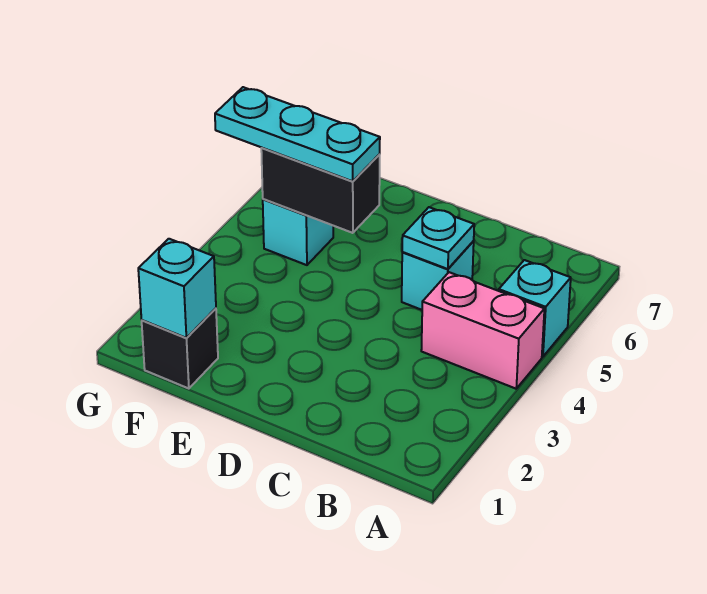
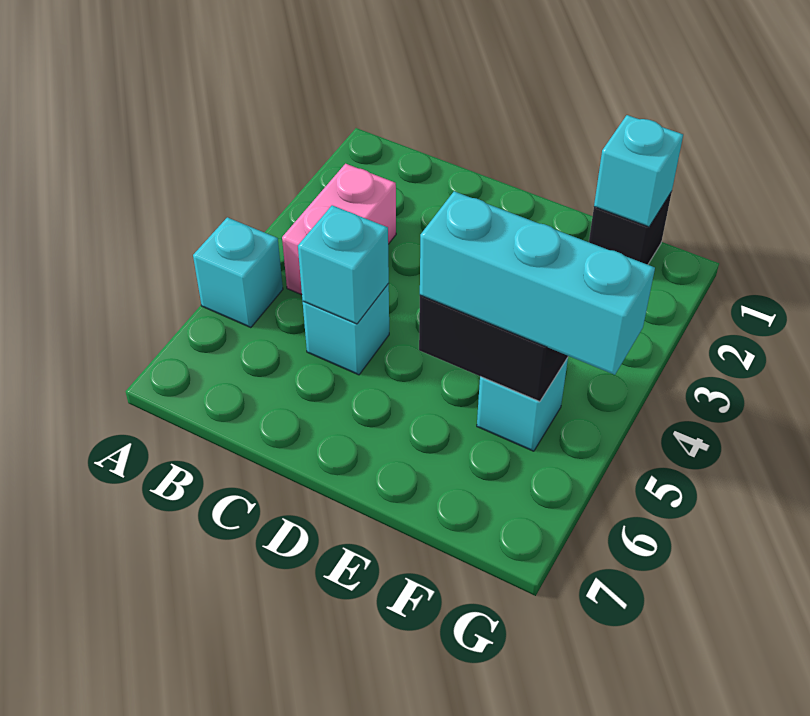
pink 1x2 brick [421,272,544,389] -> pink 1x2 brick turned to [282,164,396,295]
cyan 1x1 plate [402,207,474,269] -> cyan 1x1 brick [298,205,389,324]
cyan 1x3 plate [215,87,380,181] -> cyan 1x3 brick [420,191,655,375]

